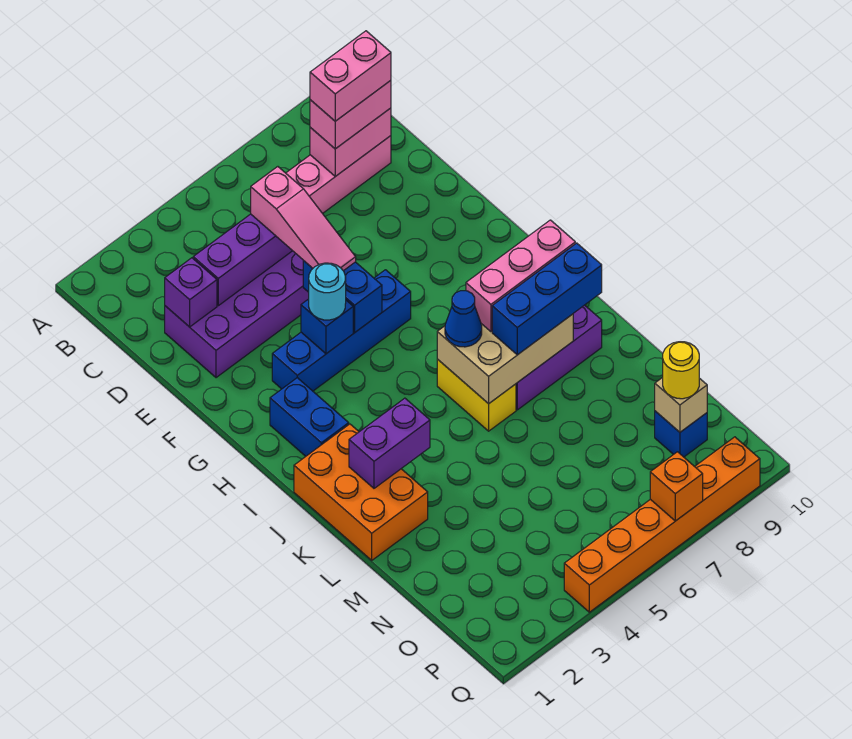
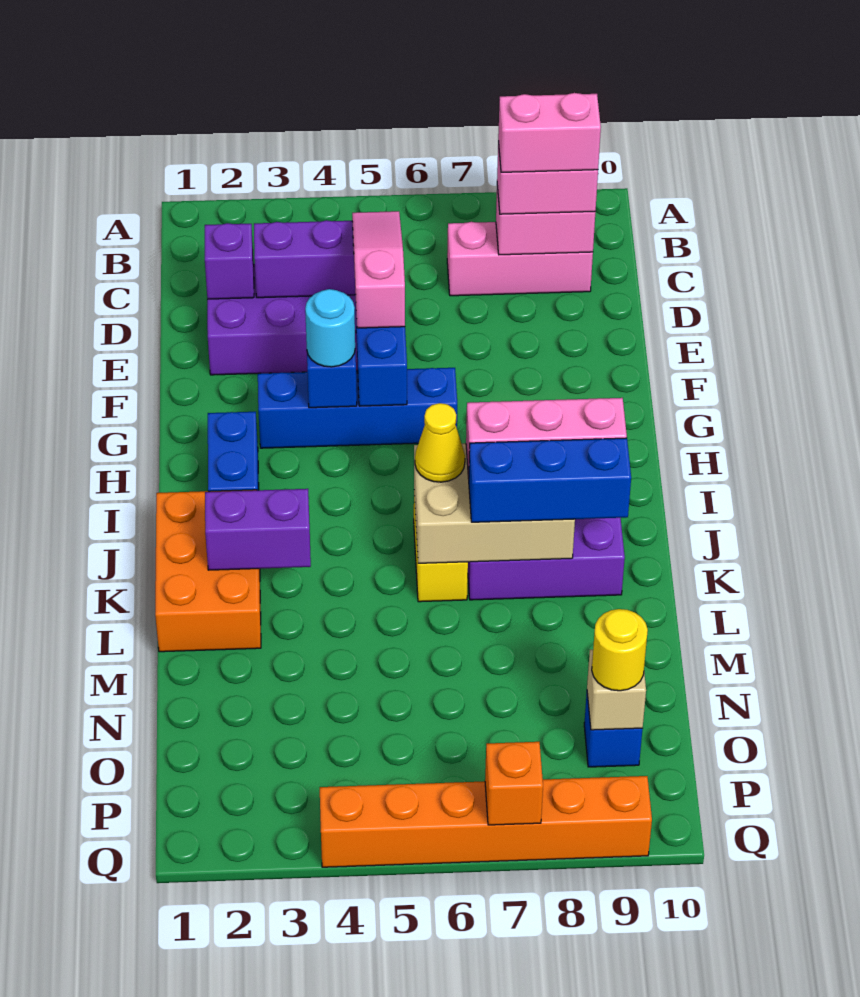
pink 1x3 slope [251,167,356,271] -> pink 1x3 slope turned to [352,211,405,328]
blue 1x1 cone [445,291,482,347] -> yellow 1x1 cone [415,403,465,482]

